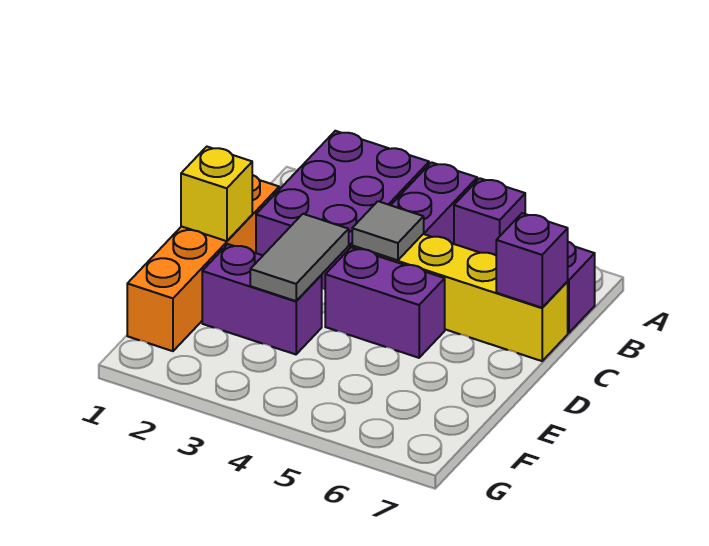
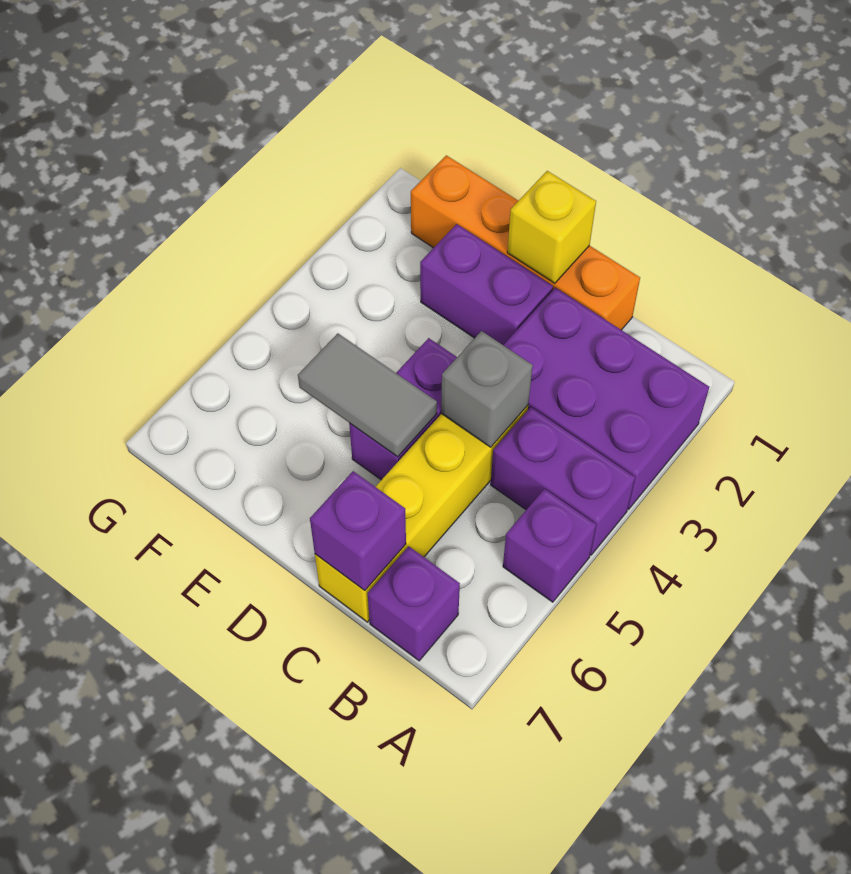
grey 1x1 tile [352,201,424,260] -> grey 1x1 brick [441,331,533,447]
grey 1x2 tile [250,214,349,301] -> grey 1x2 tile moved to [298,333,437,457]
purple 1x2 brick [202,244,322,354] -> purple 1x2 brick turned to [420,224,553,345]

